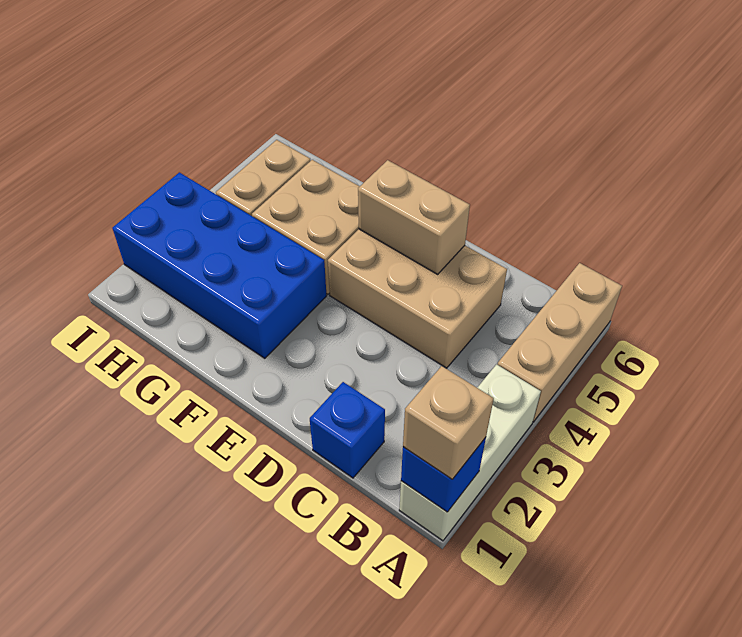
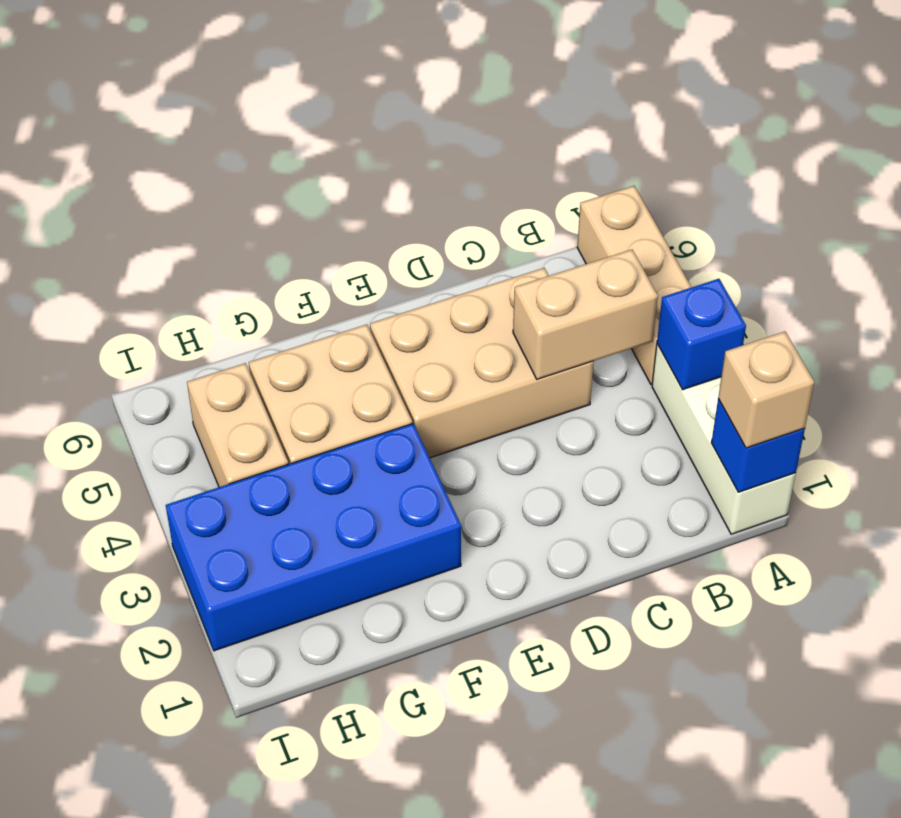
blue 1x1 brick [310,382,385,478] -> blue 1x1 brick moved to [657,279,746,390]
tan 1x2 brick [358,160,470,274] -> tan 1x2 brick moved to [513,250,658,379]

